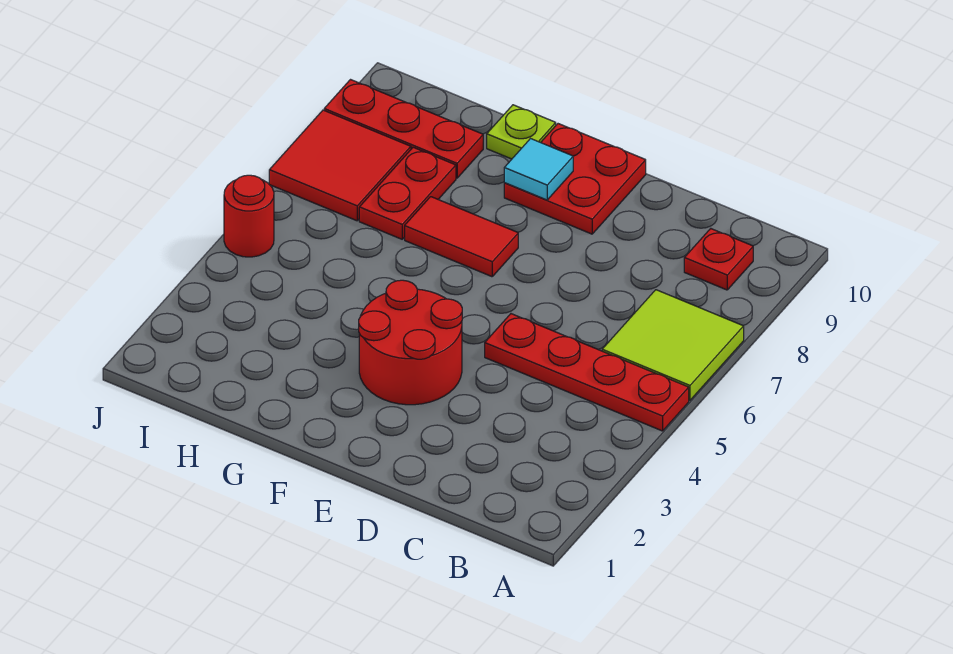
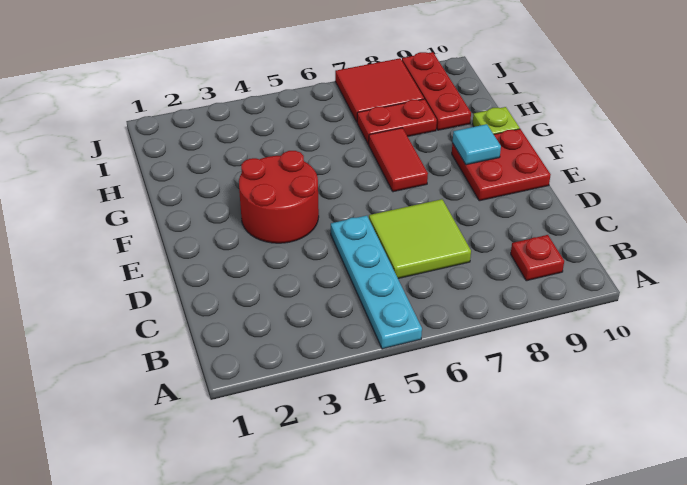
red 1x4 plate [485,314,689,431] -> cyan 1x4 plate [331,216,422,349]
lime 2x2 tile [602,290,744,400] -> lime 2x2 tile moved to [369,199,471,279]
red 1x1 round brick [224,175,274,257] -> none

